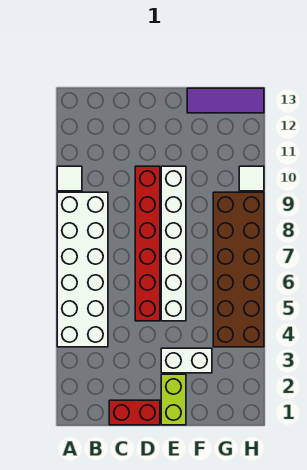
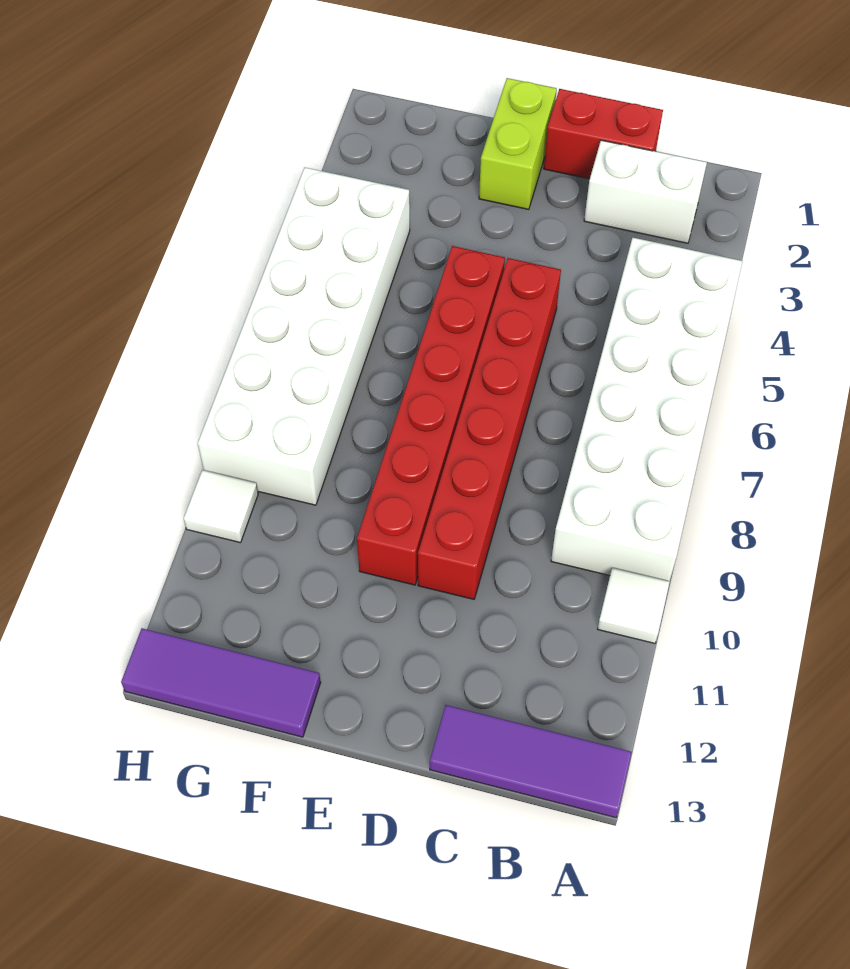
none -> purple 1x3 tile [430,705,632,818]
white 1x2 brick [161,348,212,373] -> white 1x2 brick moved to [584,140,707,243]
white 1x6 brick [161,166,186,321] -> red 1x6 brick [357,246,505,585]
brown 2x6 brick [213,192,264,347] -> white 2x6 brick [198,168,410,505]

